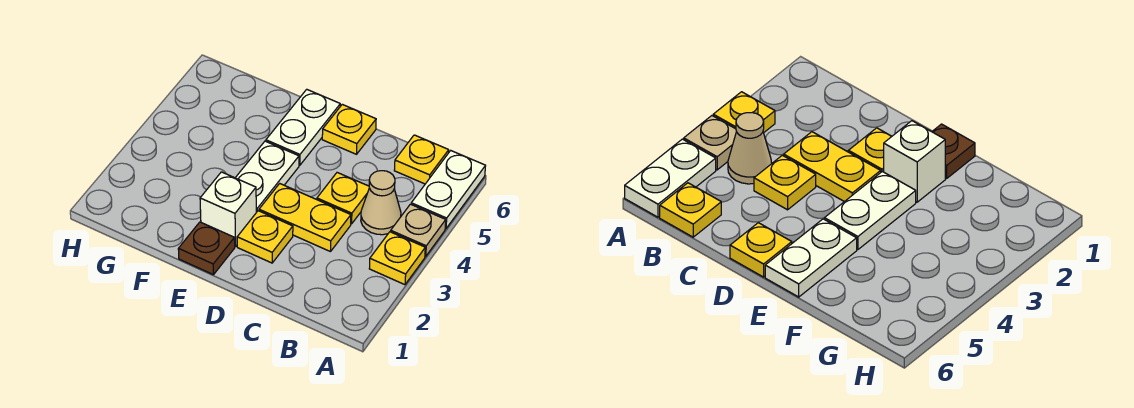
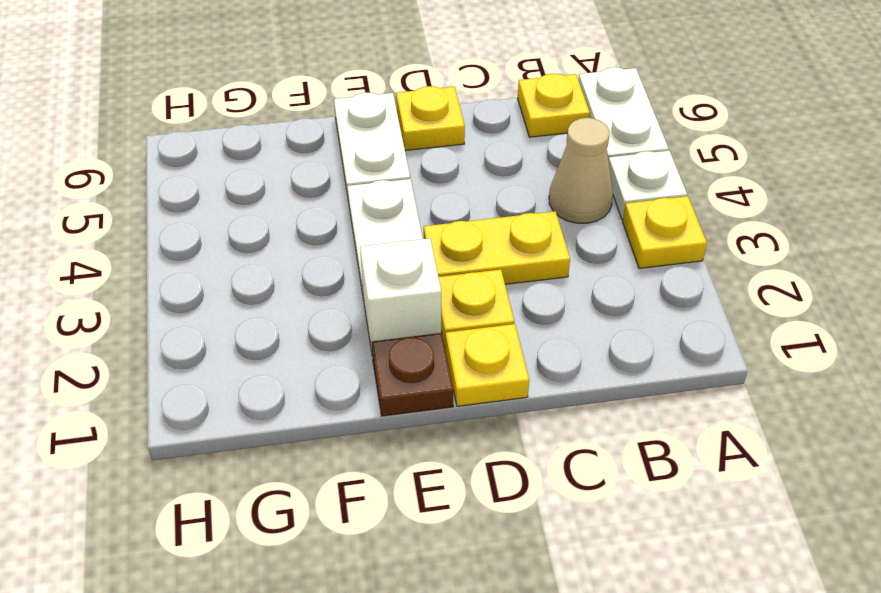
tan 1x1 plate [391,204,446,256] -> white 1x1 plate [608,151,687,219]
yellow 1x1 plate [317,173,369,224] -> yellow 1x1 plate moved to [445,324,529,406]

